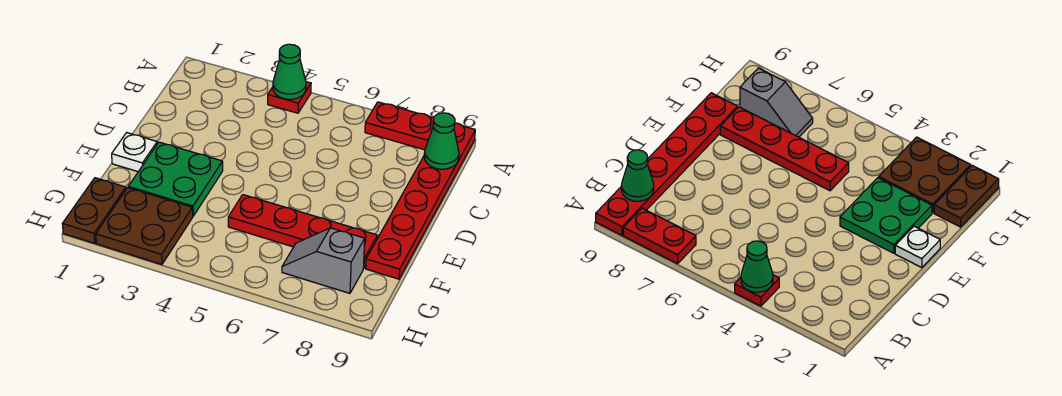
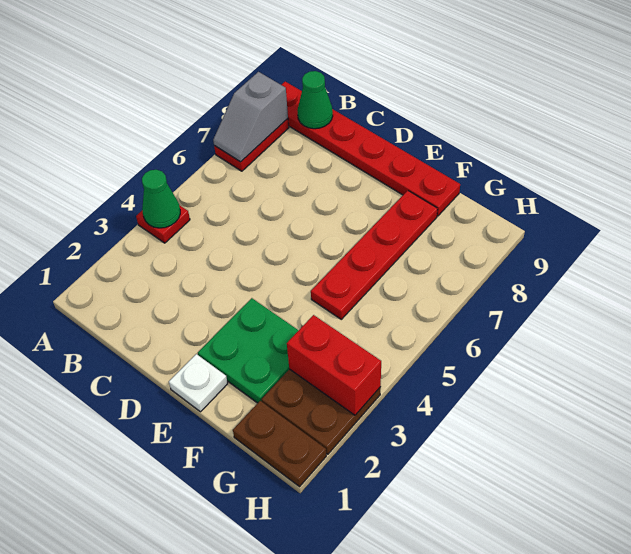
none -> red 1x2 brick [287,315,381,415]
grey 1x2 slope [282,228,365,293] -> grey 1x2 slope moved to [213,72,288,162]

